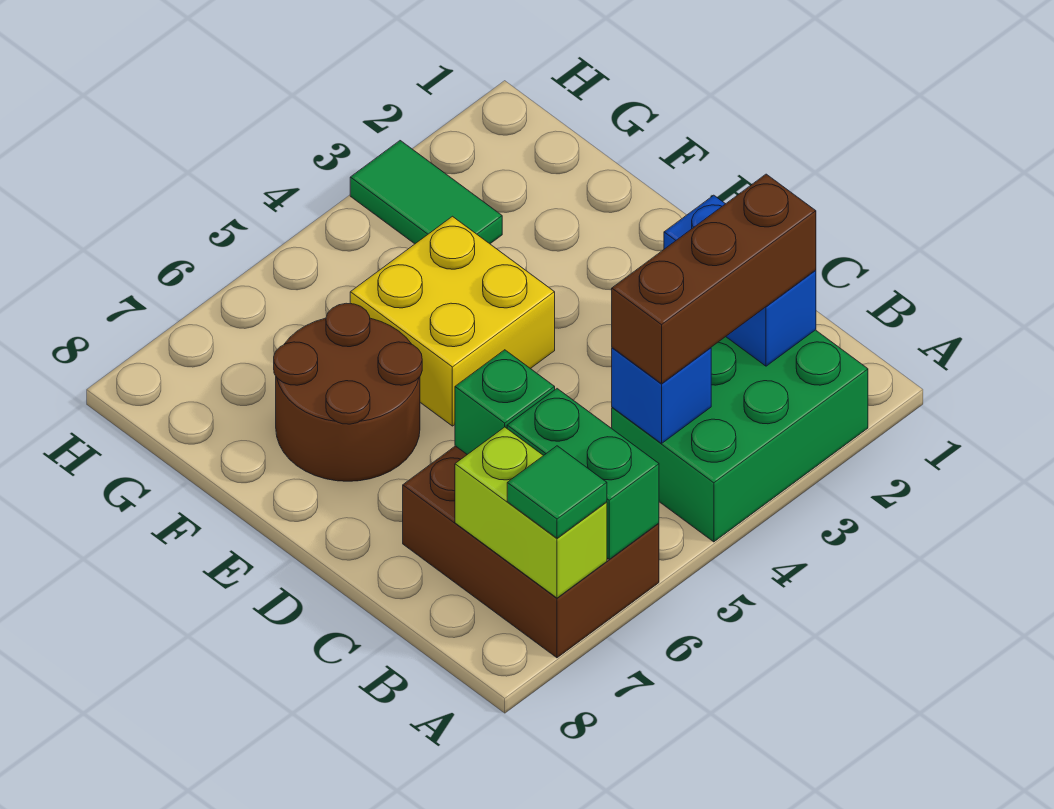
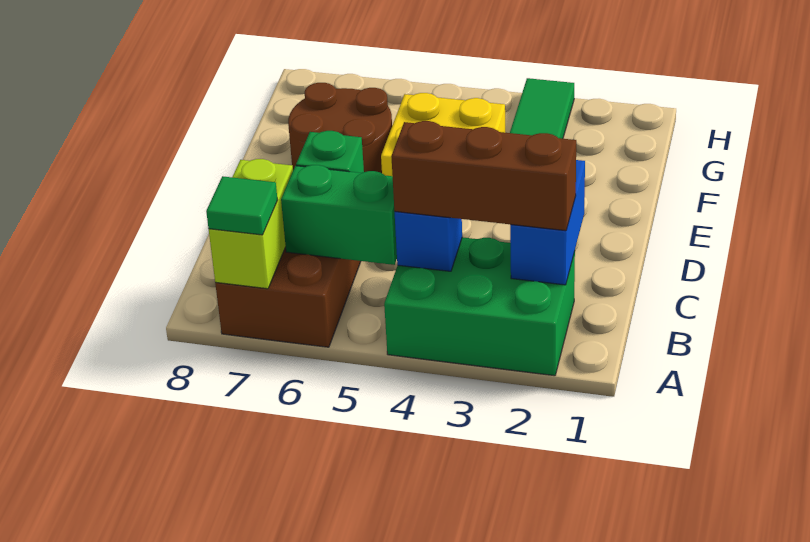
green 1x2 brick [507,389,659,559] -> green 1x2 brick turned to [281,165,397,265]

